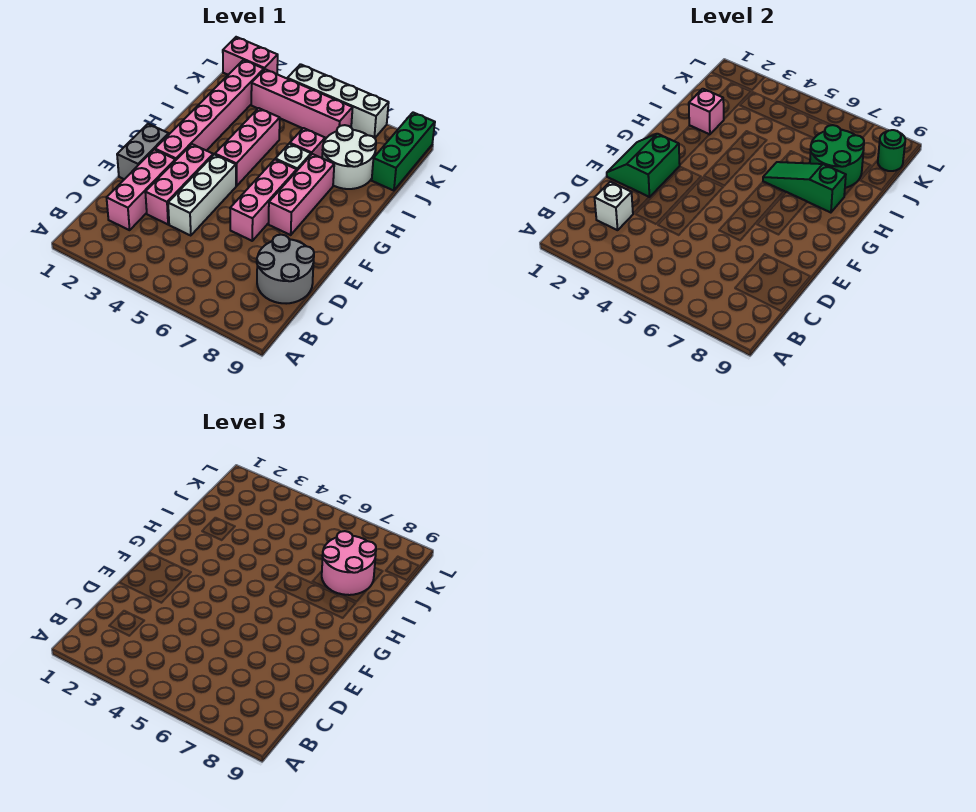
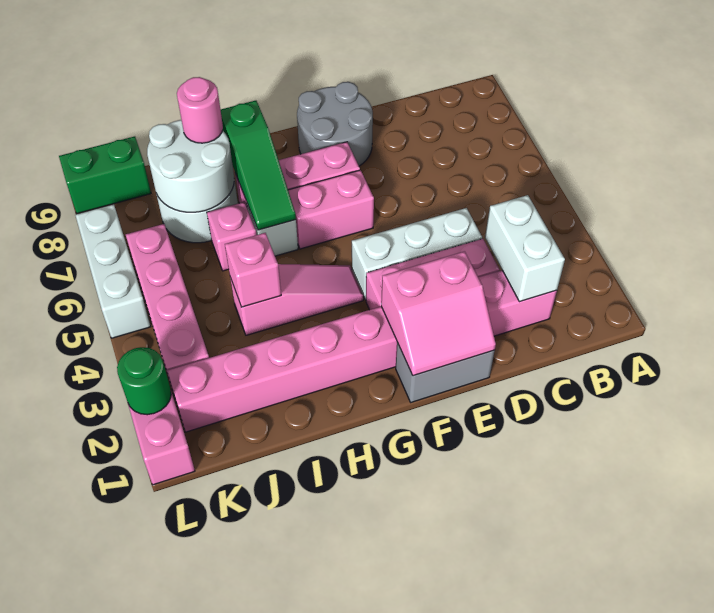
white 1x1 brick [595,182,633,230] -> white 1x2 brick [485,195,565,302]
grey 2x2 round brick [257,235,314,304] -> grey 2x2 round brick moved to [297,82,373,166]
green 2x2 slope [607,134,680,197] -> pink 2x2 slope [381,251,496,376]
pink 1x3 brick [230,159,297,241] -> pink 1x2 brick [288,170,374,249]
pink 1x3 brick [215,108,280,186] -> pink 1x3 slope [230,264,363,335]
pink 1x1 brick [689,89,724,135] -> pink 1x1 brick moved to [225,233,281,307]
green 2x2 round brick [810,125,864,188] -> white 2x2 round brick [147,120,234,212]
pink 2x2 round brick [322,531,376,595] -> pink 1x1 round brick [177,77,223,143]
green 1x3 brick [372,113,435,191] -> green 1x2 brick [59,136,151,213]
green 1x1 round brick [878,130,905,171] -> green 1x1 round brick moved to [117,347,171,415]
white 1x4 brick [287,64,389,138] -> white 1x3 brick [75,204,151,338]

